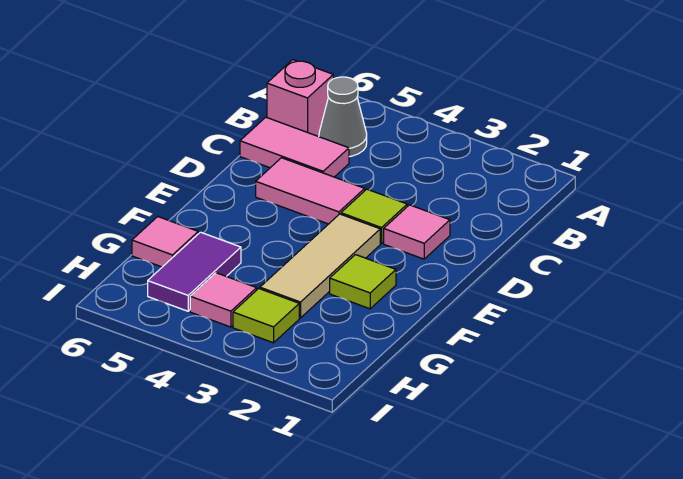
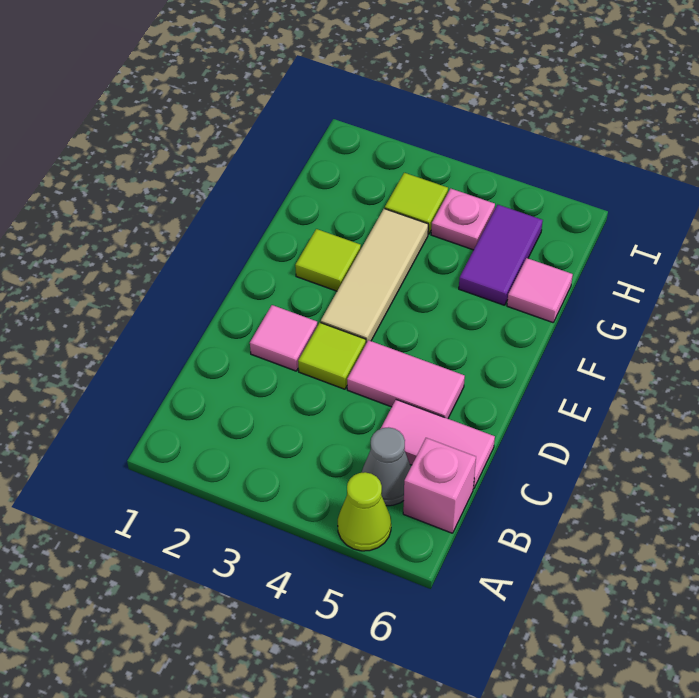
none -> lime 1x1 cone [338,472,391,551]
pink 1x1 tile [190,273,257,327] -> pink 1x1 plate [431,189,495,250]

